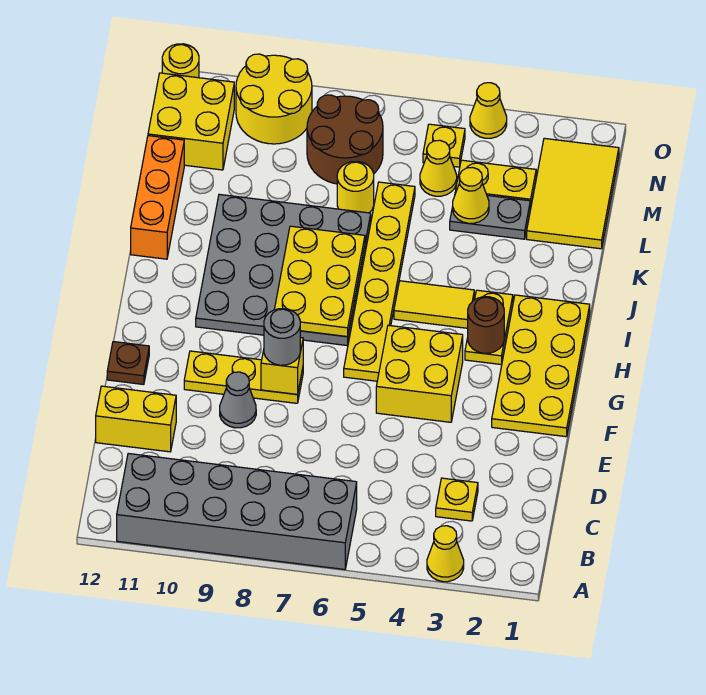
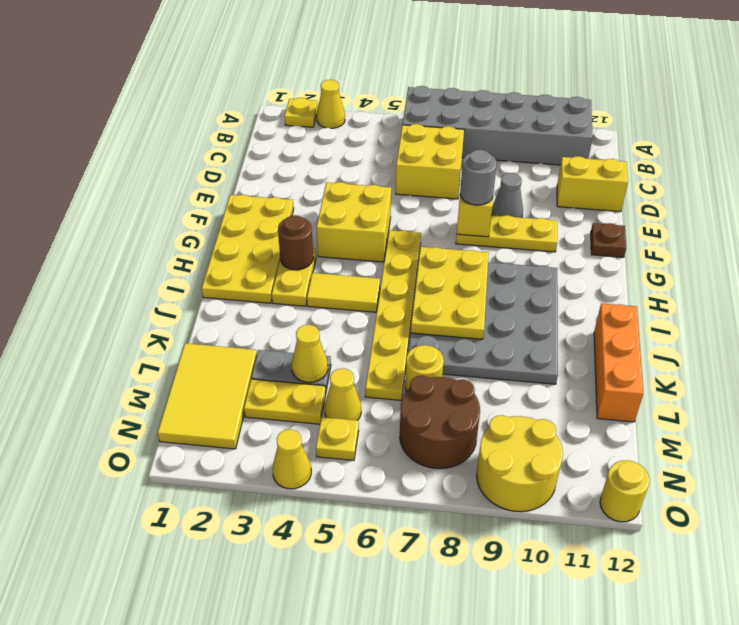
yellow 1x1 plate [436,478,478,521] -> yellow 1x1 plate moved to [285,98,318,127]
yellow 2x2 brick [148,73,234,170] -> yellow 2x2 brick moved to [396,124,464,199]

